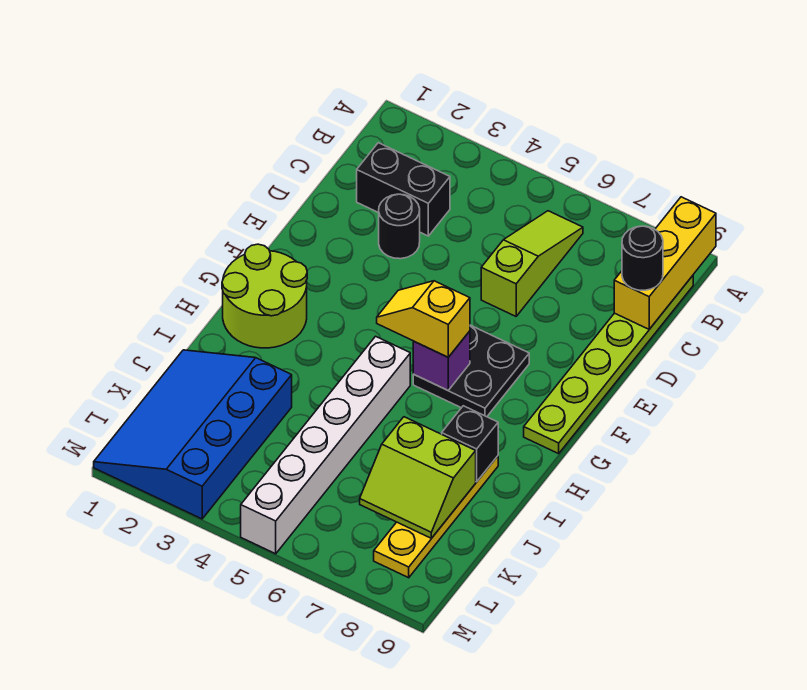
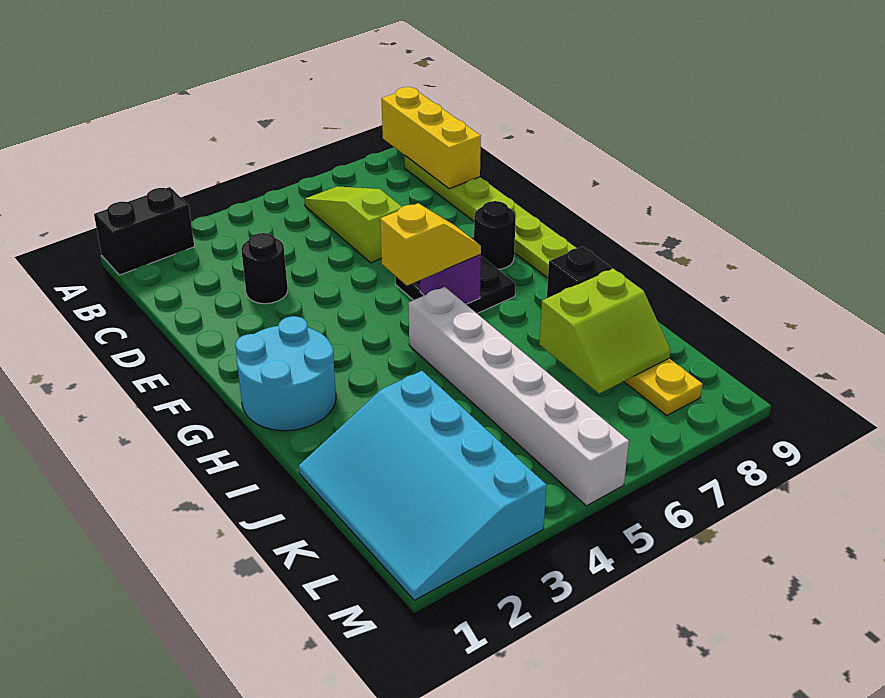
black 1x2 brick [357,143,450,236] -> black 1x2 brick moved to [94,187,194,275]
black 1x1 round brick [622,226,663,290] -> black 1x1 round brick moved to [474,201,516,269]
lime 2x2 round brick [222,244,307,348] -> cyan 2x2 round brick [235,316,336,431]
yellow 1x2 slope [377,281,470,357] -> yellow 1x2 slope turned to [380,203,481,285]
blue 3x4 slope [94,350,292,519] -> cyan 3x4 slope [299,371,546,600]

